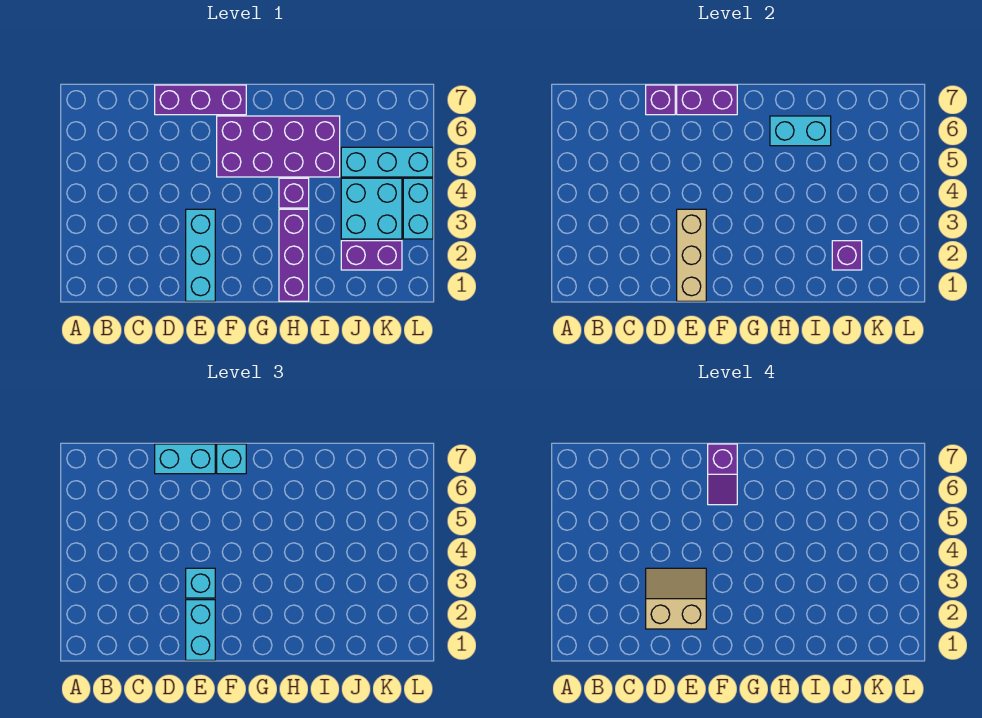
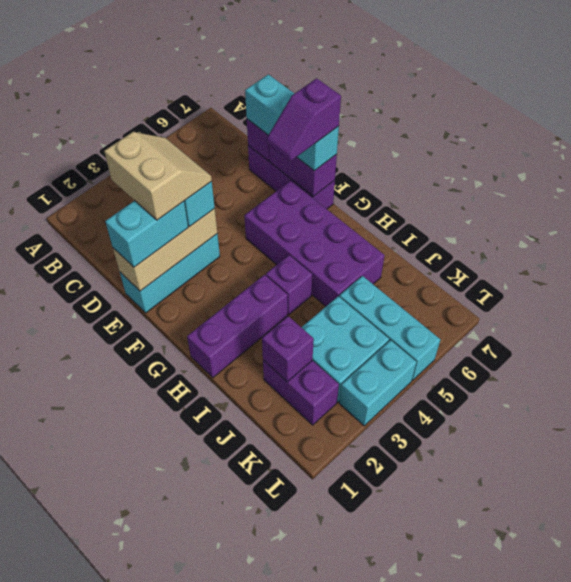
cyan 1x2 brick [770,116,831,146] -> none

